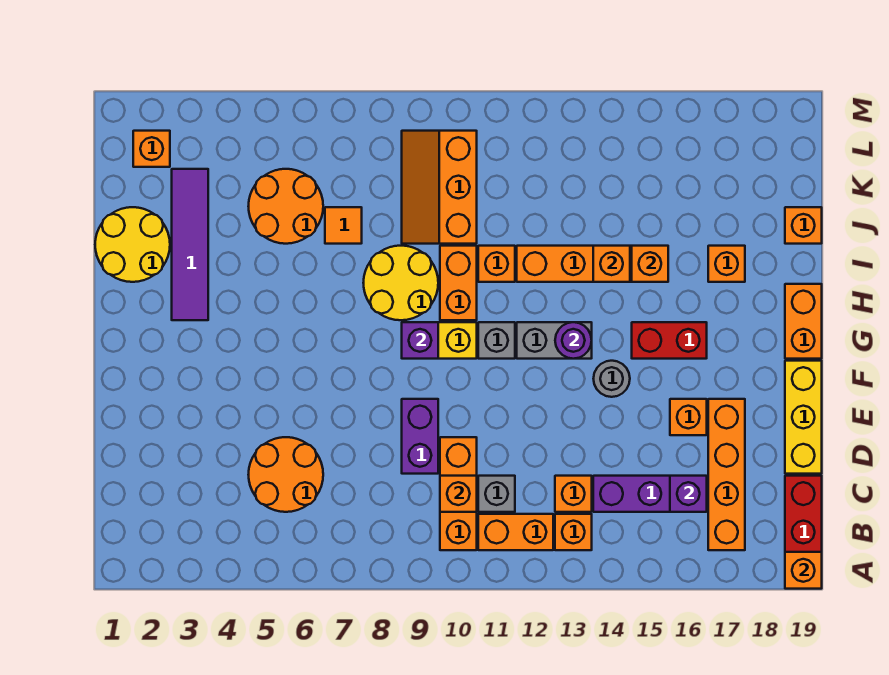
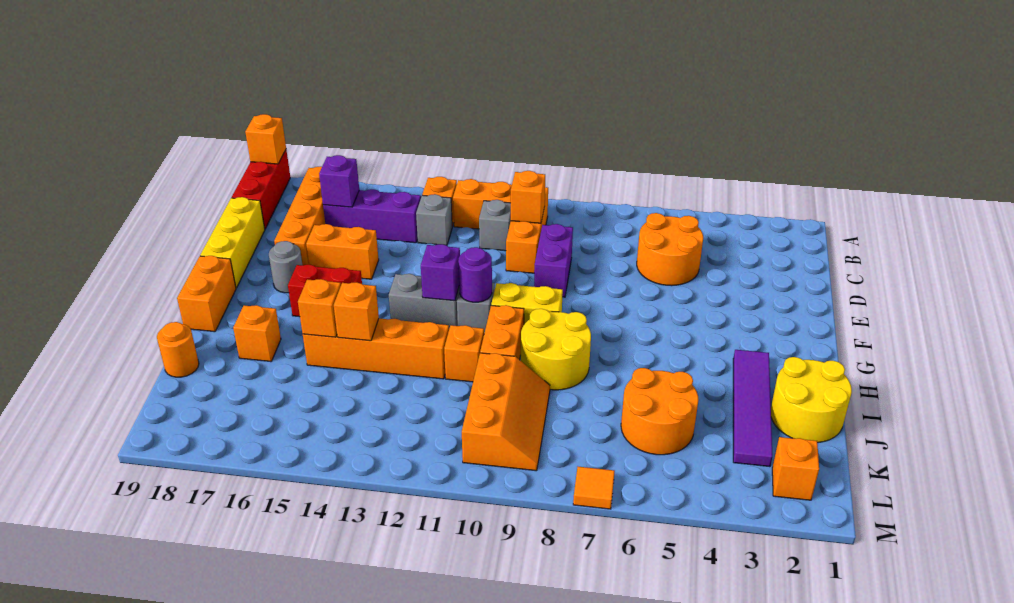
orange 1x1 brick [555,476,592,512] -> grey 1x1 brick [416,194,452,245]
orange 1x1 brick [670,399,707,435] -> orange 1x2 brick [306,224,379,279]
grey 1x1 round brick [593,361,630,397] -> grey 1x1 round brick moved to [269,241,302,293]
purple 1x1 brick [402,322,438,359] -> purple 1x1 brick moved to [421,244,460,301]
purple 1x1 round brick [555,322,592,359] -> purple 1x1 round brick moved to [458,247,492,302]
orange 1x1 tile [325,207,362,244] -> orange 1x1 tile moved to [573,467,615,509]
orange 1x1 brick [785,207,822,244] -> orange 1x1 round brick [157,322,199,377]

